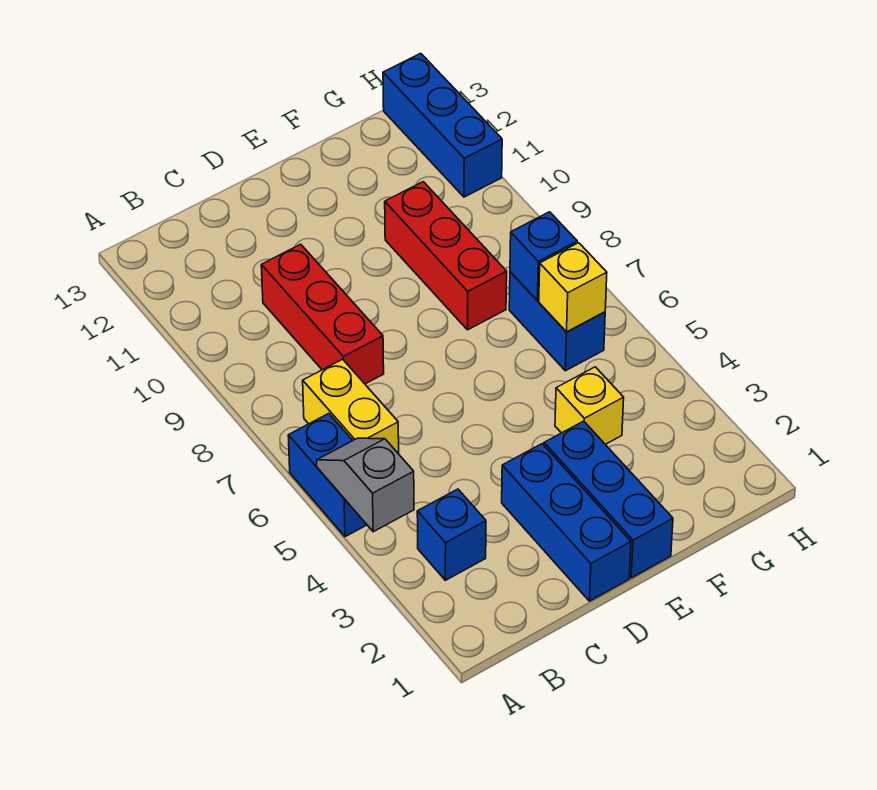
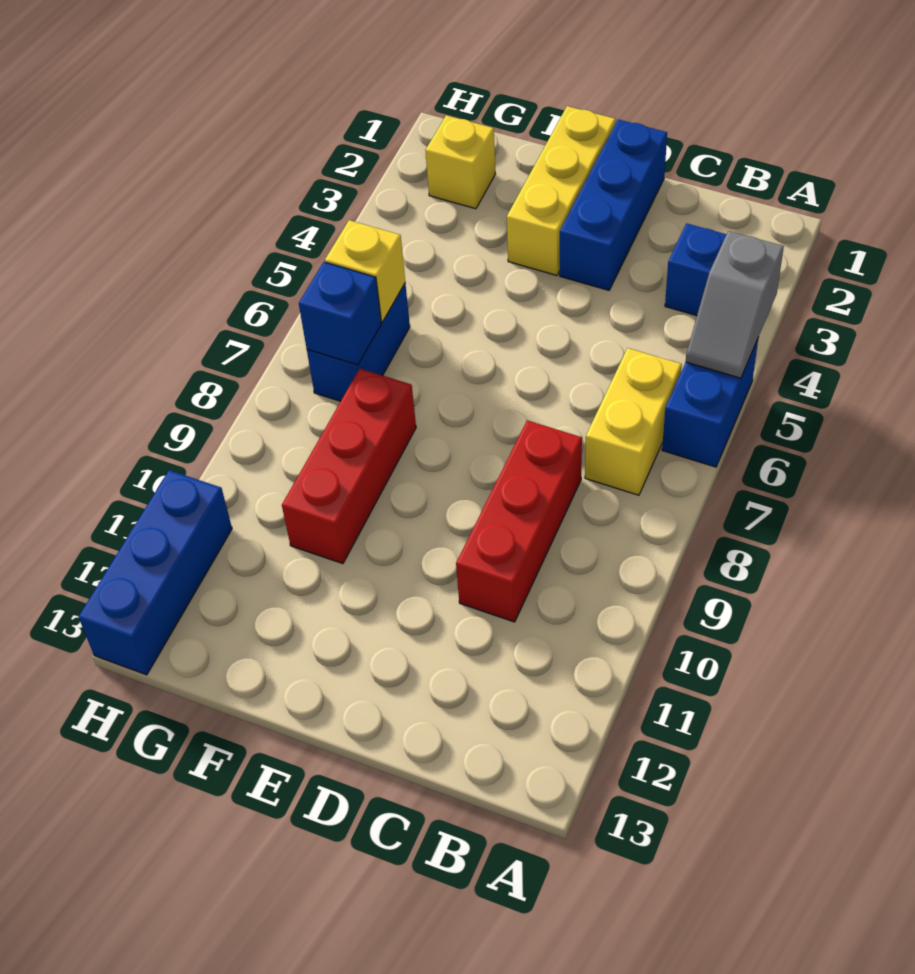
blue 1x3 brick [544,421,673,578] -> yellow 1x3 brick [507,106,616,275]
yellow 1x1 brick [555,367,624,444] -> yellow 1x1 brick moved to [425,115,496,209]

